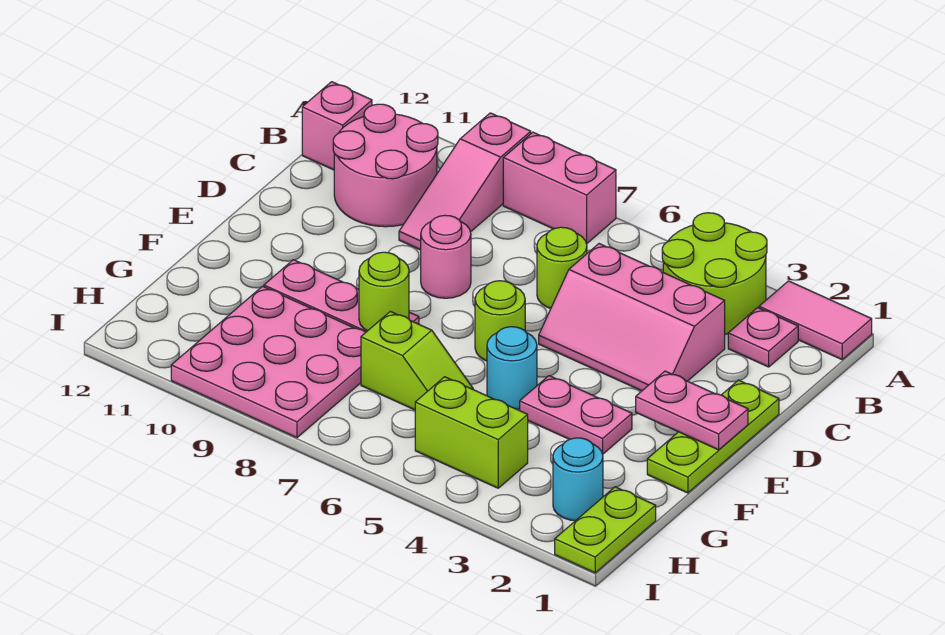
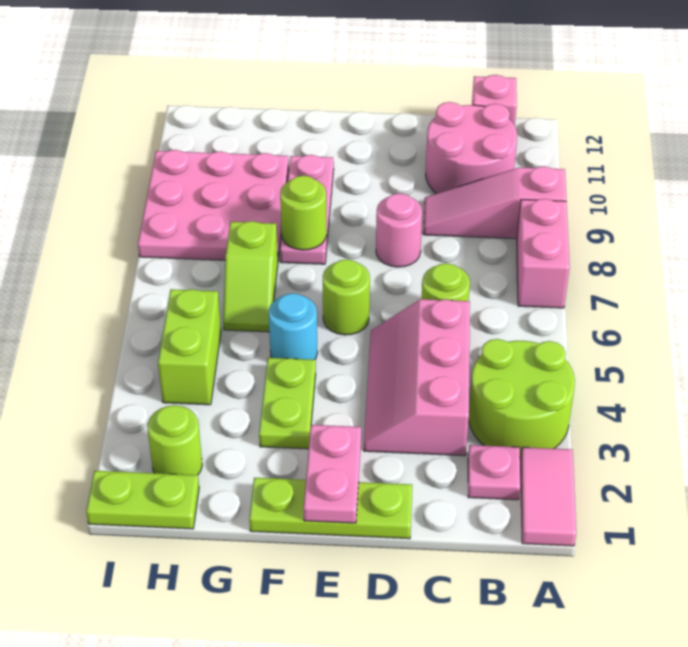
pink 1x2 plate [520,376,632,454] -> lime 1x2 plate [259,358,316,449]
cyan 1x1 round brick [553,438,603,521] -> lime 1x1 round brick [147,405,202,475]

